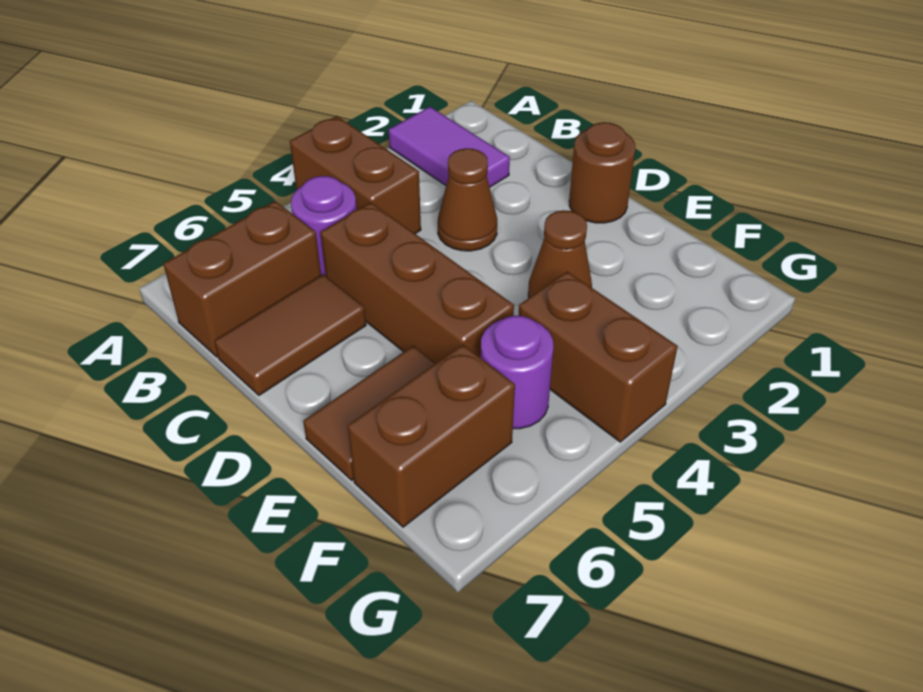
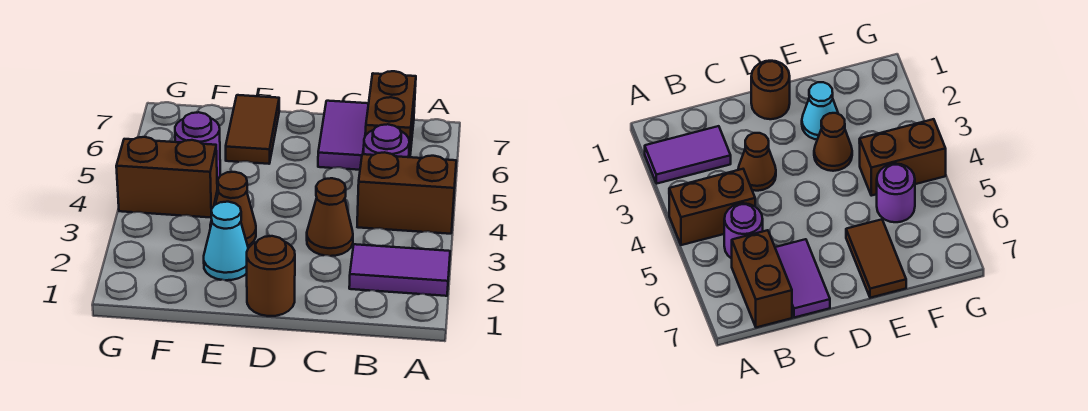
brown 1x3 brick [321,202,514,363] -> none
brown 1x2 tile [215,274,366,395] -> purple 1x2 tile [318,101,369,170]
none -> cyan 1x1 cone [204,202,248,280]
brown 1x2 brick [348,345,515,527] -> none

